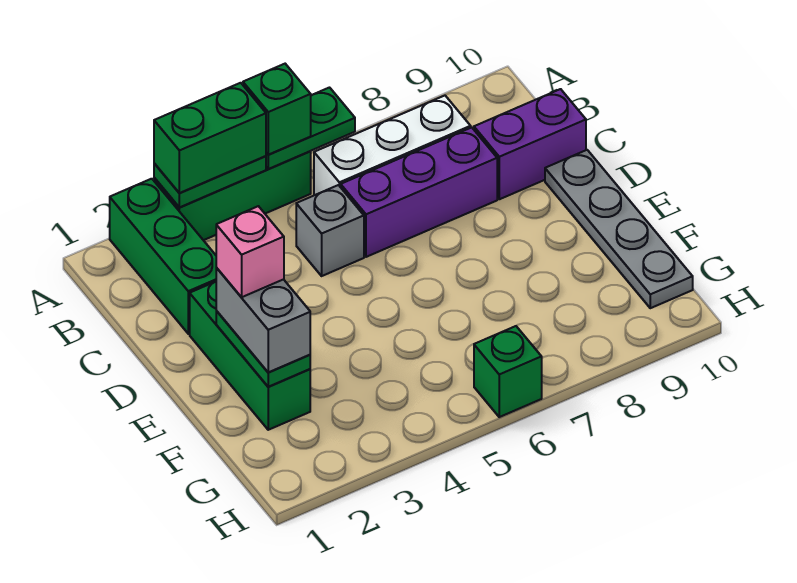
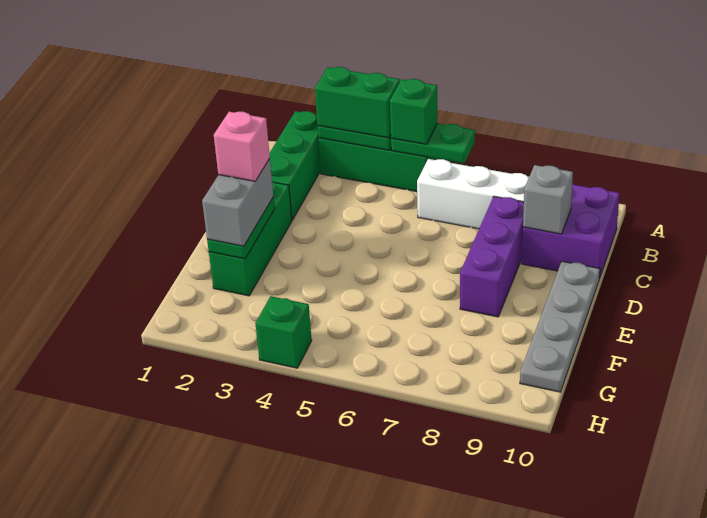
grey 1x1 brick [296,185,364,276] -> grey 1x1 brick moved to [523,165,573,234]
purple 1x3 brick [341,127,497,257] -> purple 1x3 brick turned to [460,196,524,317]
purple 1x2 brick [474,89,586,199] -> purple 2x2 brick [522,184,620,279]
green 1x1 brick [474,326,542,417] -> green 1x1 brick moved to [255,296,312,368]

